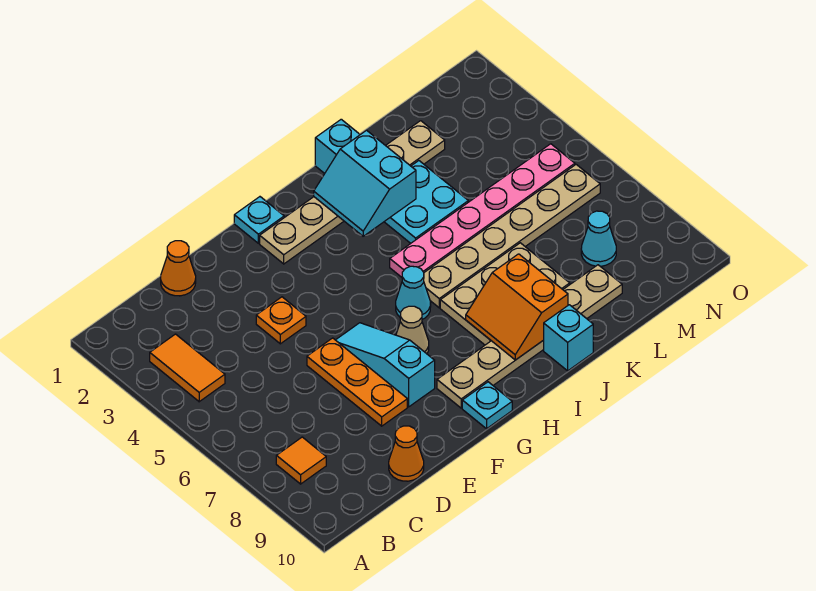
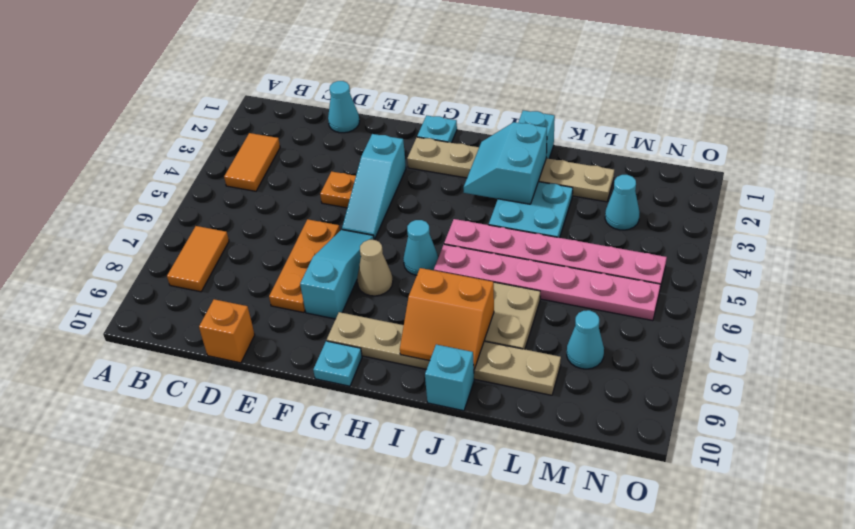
orange 1x1 tile [276,437,326,484] -> orange 1x2 tile [167,226,229,292]
orange 1x1 cone [161,241,196,296] -> cyan 1x1 cone [328,81,360,133]
orange 1x1 cone [389,426,424,481] -> orange 1x1 brick [199,299,255,363]
none -> cyan 1x3 slope [342,134,406,240]
tan 1x6 plate [424,165,600,308] -> pink 1x6 plate [434,244,660,321]
orange 2x2 slope [466,254,568,360] -> orange 2x2 slope turned to [400,268,494,369]
none -> cyan 1x1 cone [605,175,640,230]

